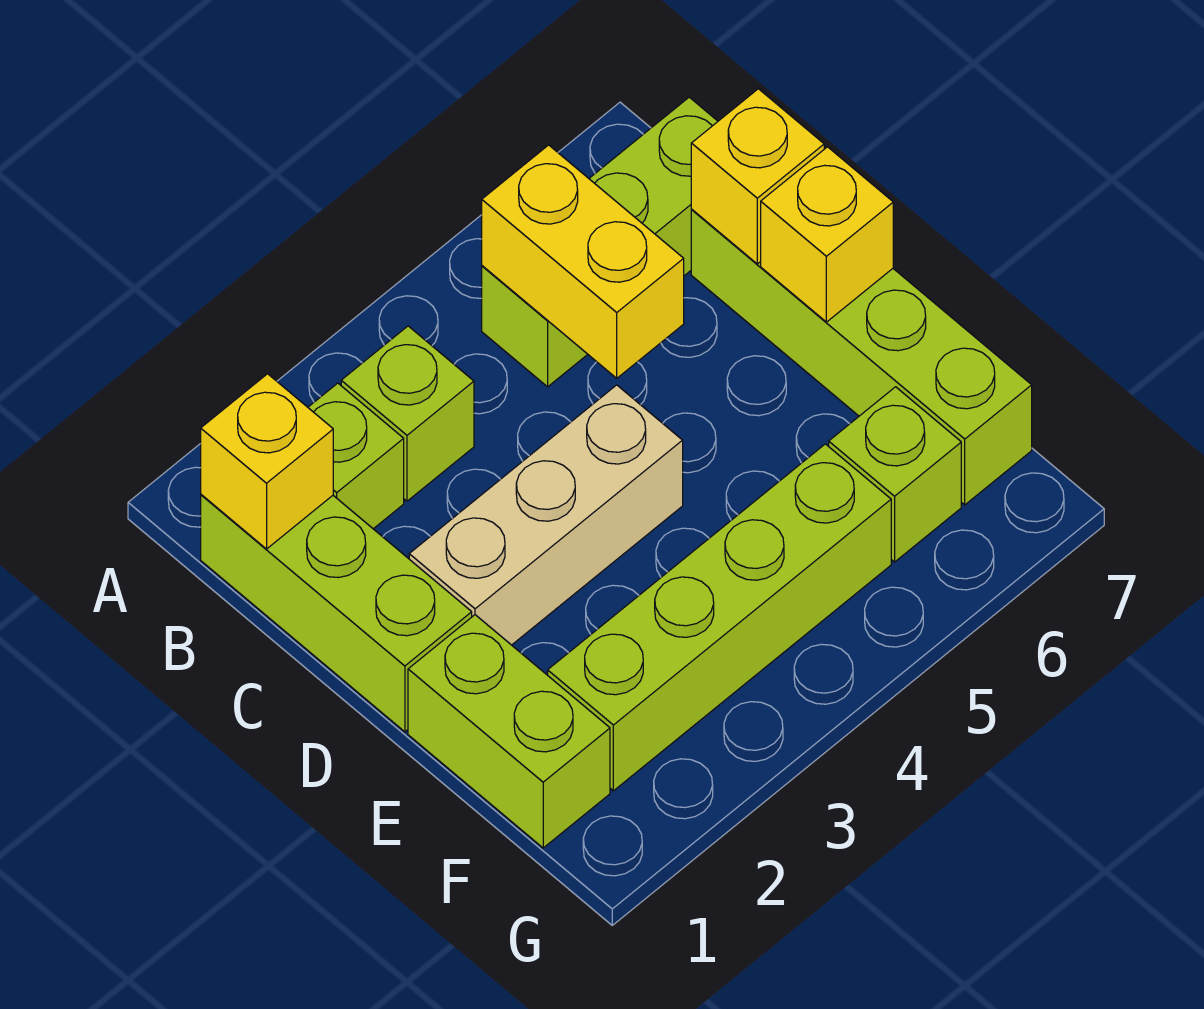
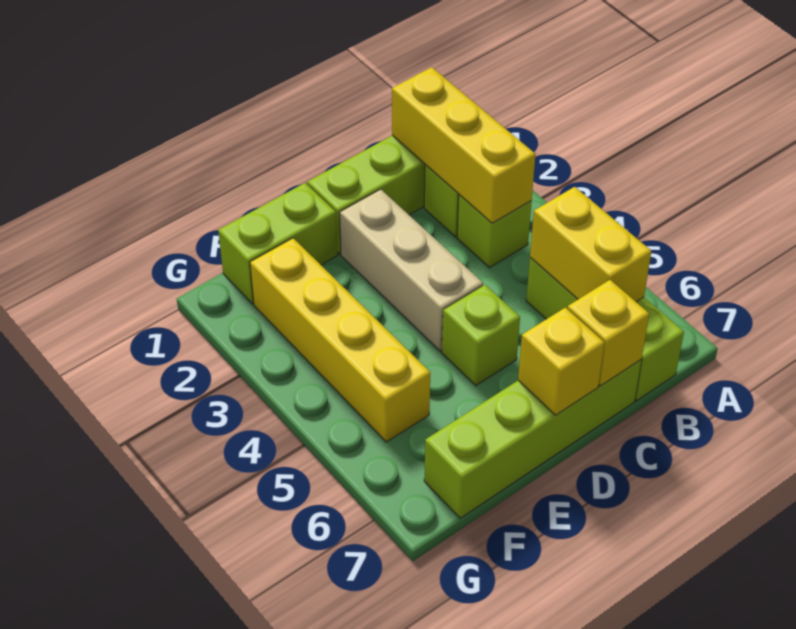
yellow 1x1 brick [201,374,333,549] -> yellow 1x3 brick [392,67,535,223]
yellow 1x2 brick [482,145,684,378] -> yellow 1x2 brick turned to [530,187,651,302]
lime 1x4 brick [548,444,891,791] -> yellow 1x4 brick [250,238,430,442]
lime 1x1 brick [829,387,961,562] -> lime 1x1 brick moved to [442,285,520,385]

